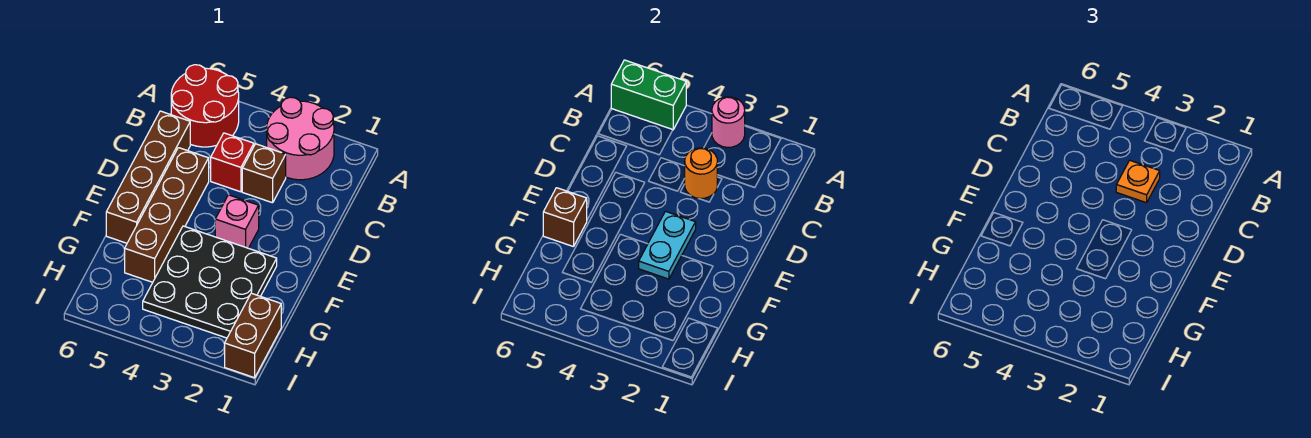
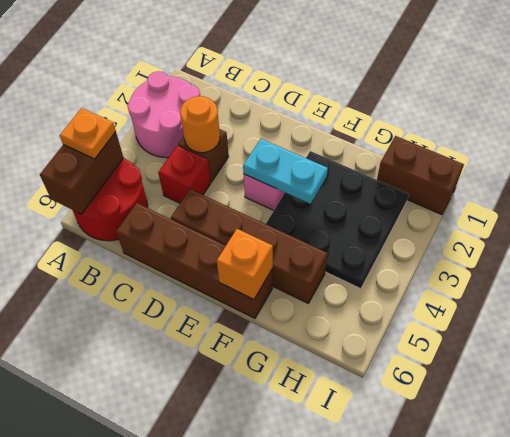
pink 1x1 round brick [712,97,745,147] -> none
green 1x2 brick [611,60,686,130] -> brown 1x2 brick [40,132,123,214]
orange 1x1 plate [1116,160,1160,203] -> orange 1x1 plate moved to [60,108,116,159]
brown 1x1 brick [543,188,587,247] -> orange 1x1 brick [217,229,273,299]

